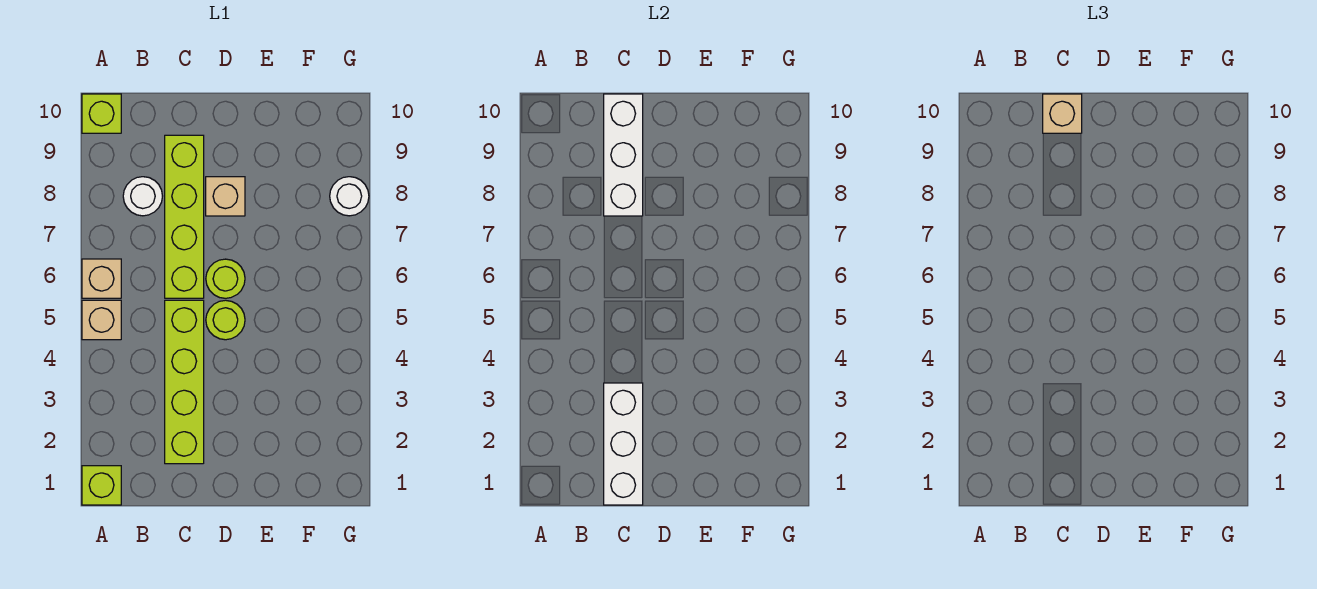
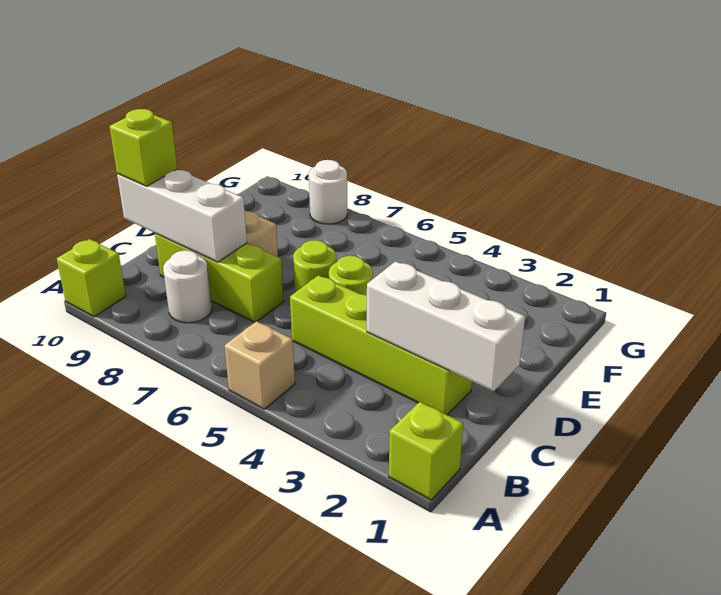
tan 1x1 brick [82,259,121,298] -> none
lime 1x4 brick [165,135,204,298] -> lime 1x3 brick [155,233,283,322]
tan 1x1 brick [1043,94,1082,133] -> lime 1x1 brick [110,109,177,186]

